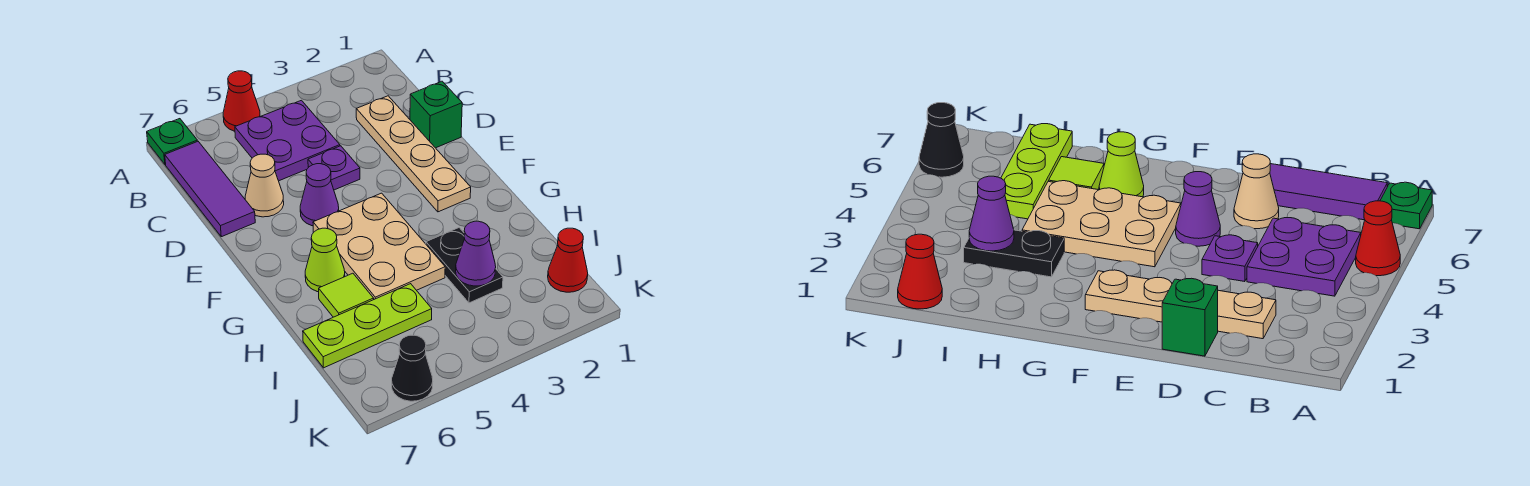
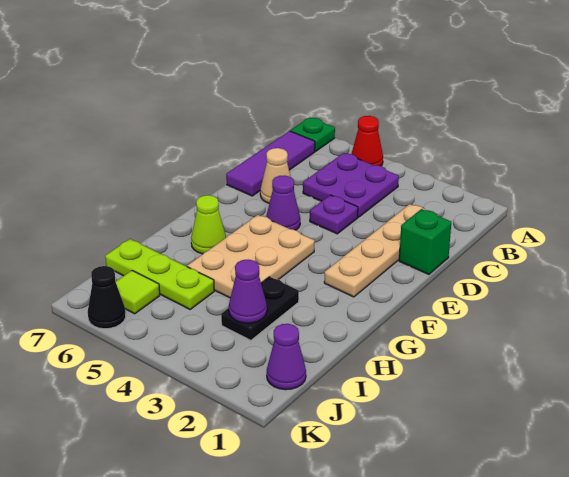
lime 1x1 tile [319,273,374,317] -> lime 1x1 tile moved to [116,271,160,314]
red 1x1 cone [548,228,588,292] -> purple 1x1 cone [267,324,306,390]

